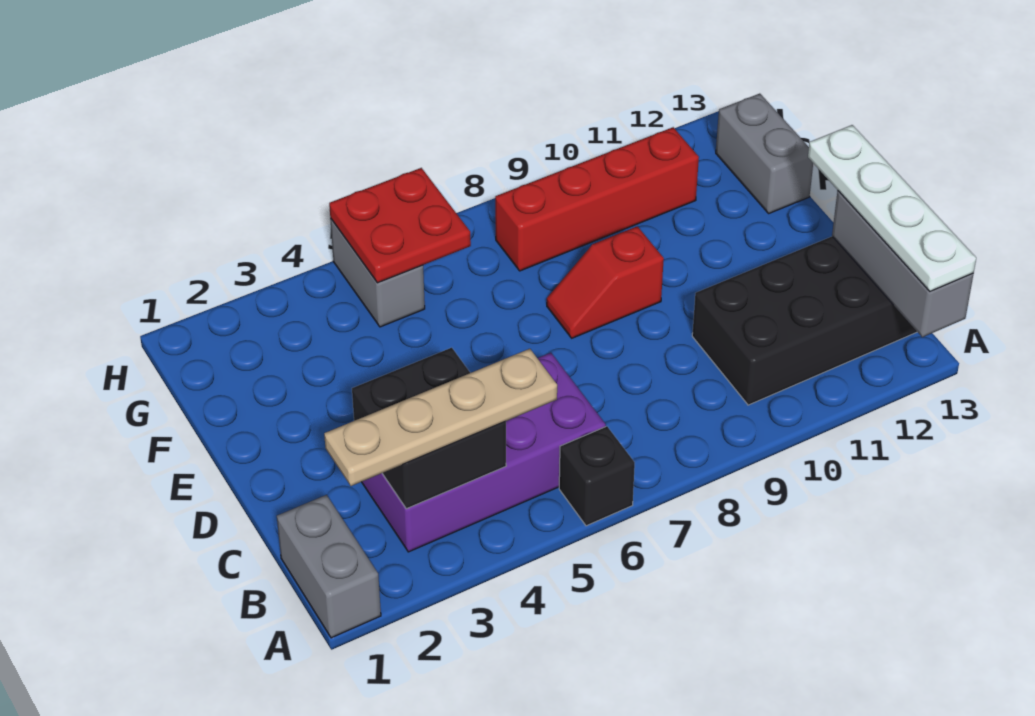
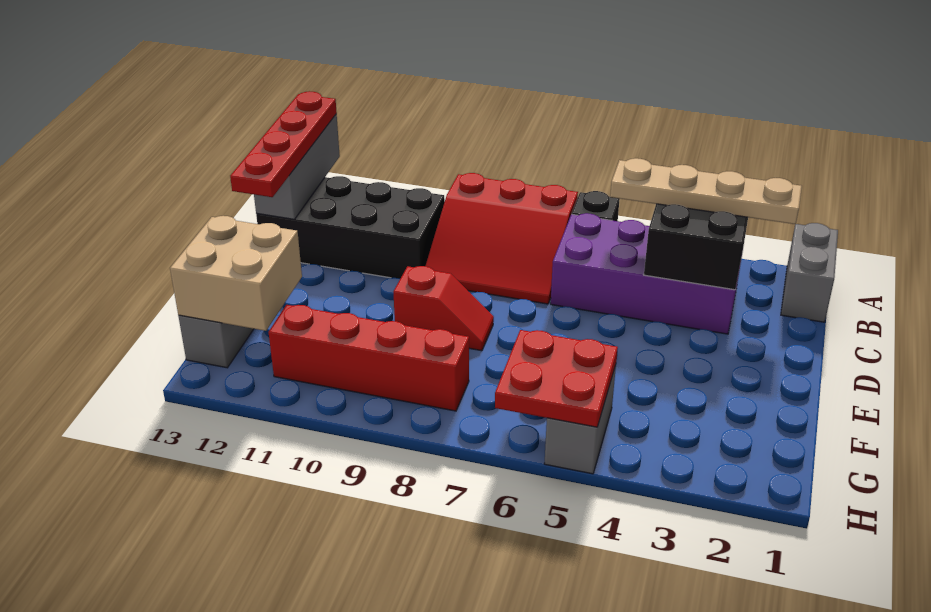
none -> red 3x3 slope [426,173,578,304]
white 1x4 plate [808,125,976,291] -> red 1x4 plate [230,91,337,197]
none -> tan 2x2 brick [170,216,302,331]

